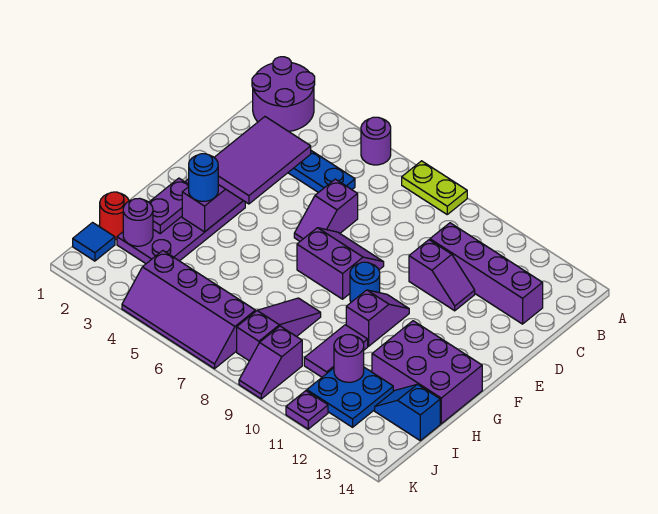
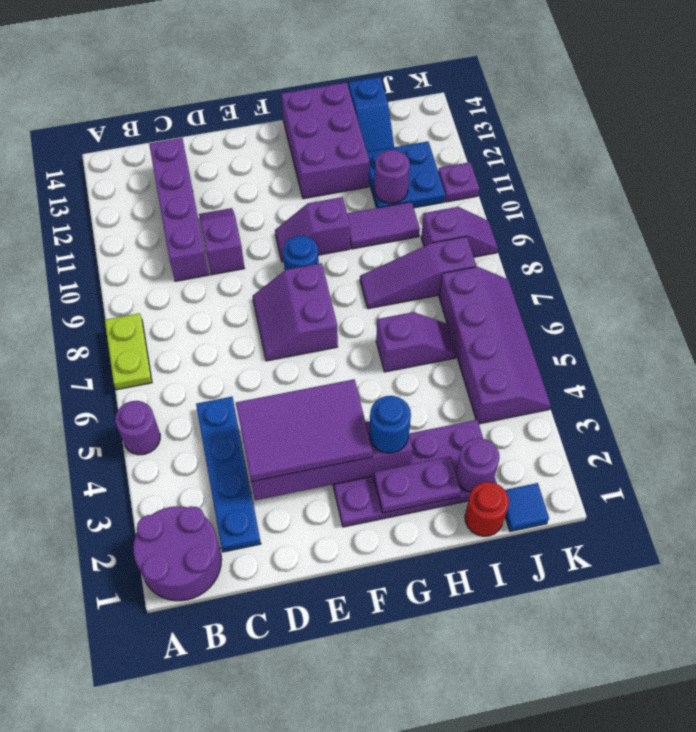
purple 1x2 slope [294,179,358,241] -> purple 1x2 slope moved to [376,312,456,372]

